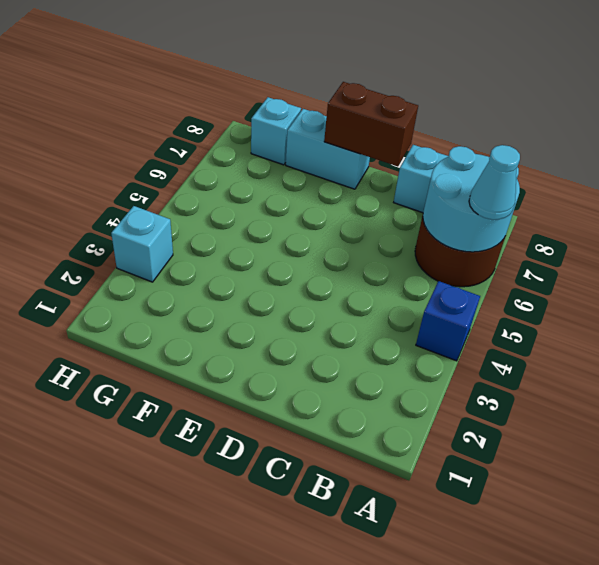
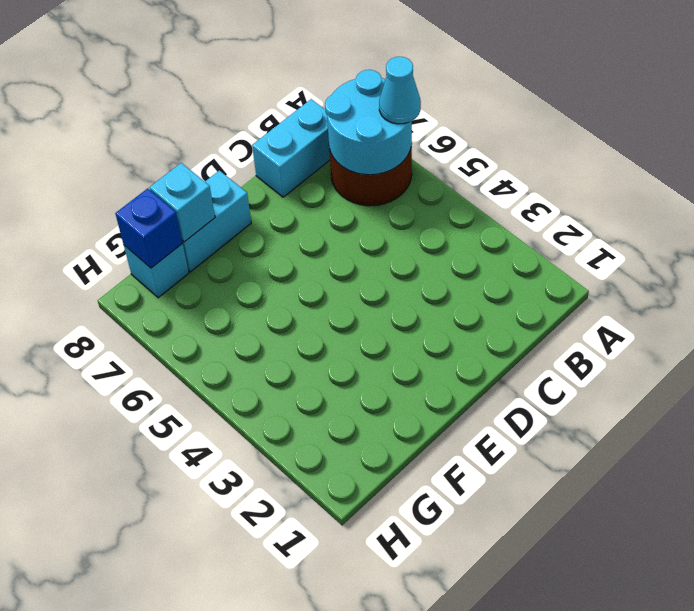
blue 1x1 brick [416,281,480,361] -> blue 1x1 brick moved to [115,188,182,268]
brown 1x2 brick [324,82,418,166] -> none
cyan 1x1 brick [111,206,173,282] -> cyan 1x1 brick moved to [149,163,215,242]

